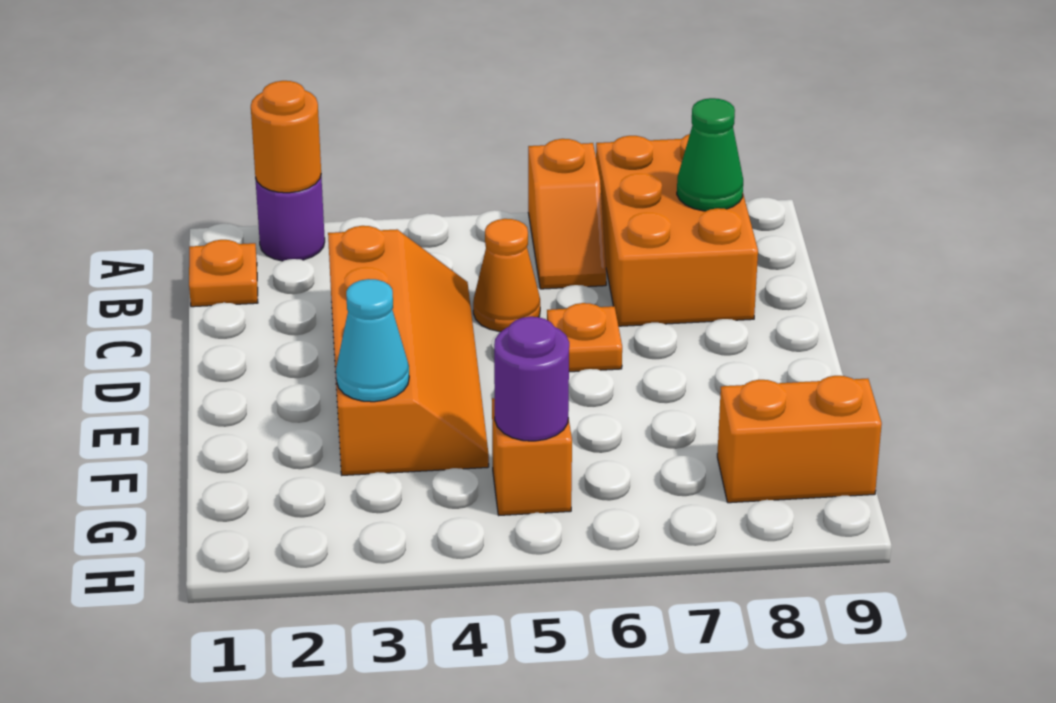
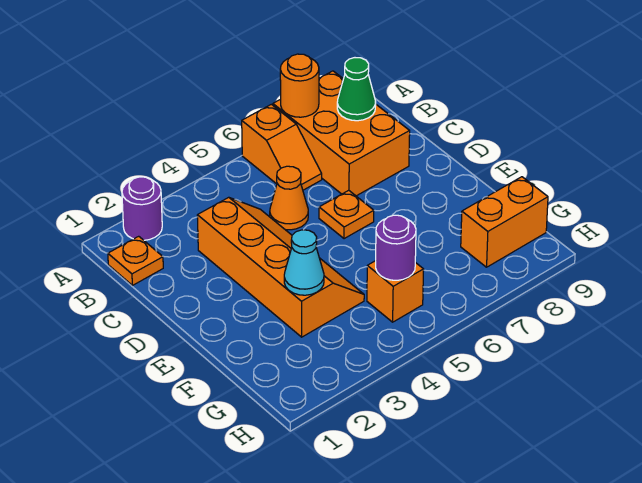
orange 1x1 round brick [251,81,321,193] -> orange 1x1 round brick moved to [280,54,319,117]

